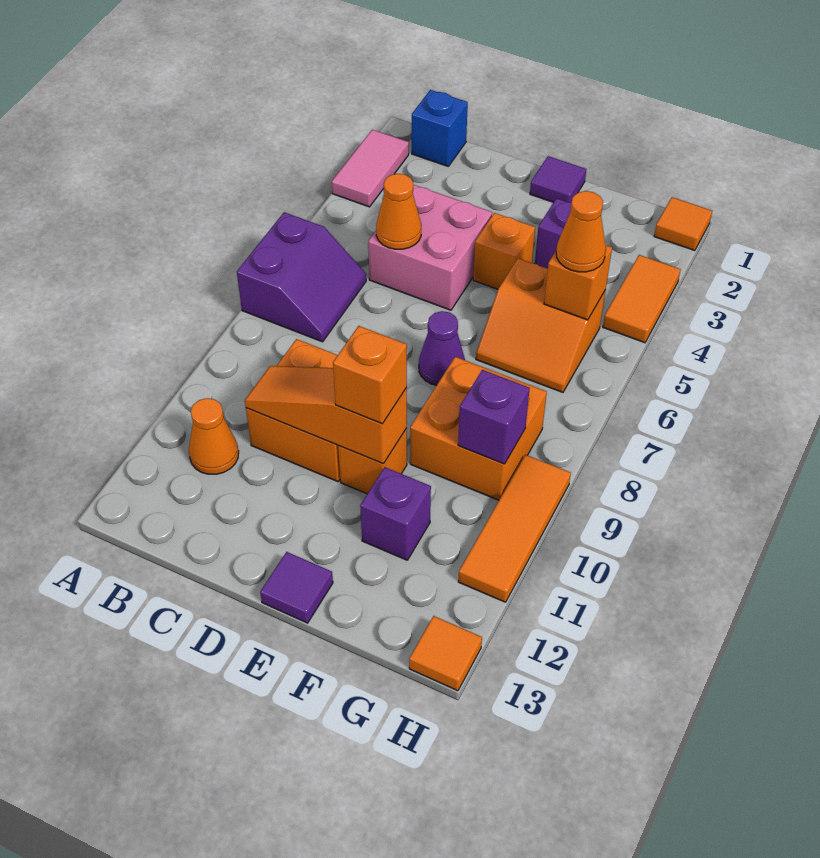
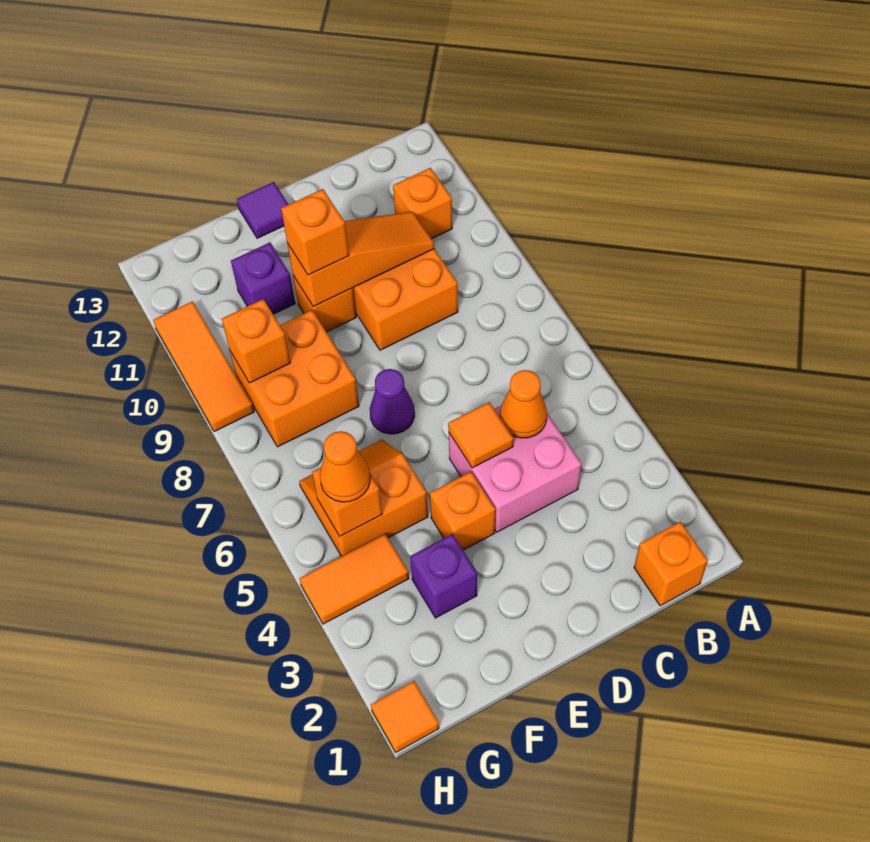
pink 1x2 tile [332,130,409,207] -> none
purple 2x2 slope [237,212,366,342] -> none
blue 1x1 brick [412,90,468,166] -> orange 1x1 brick [634,522,708,606]
orange 1x1 cone [189,398,239,474] -> orange 1x1 brick [393,168,452,239]
purple 1x1 tile [530,156,586,203] -> none
purple 1x1 brick [458,370,530,464] -> orange 1x1 brick [222,299,290,383]
orange 1x2 tile [603,255,681,343] -> orange 1x2 tile turned to [299,534,409,624]
orange 1x1 tile [409,616,482,691] -> orange 1x1 tile moved to [448,402,514,468]

